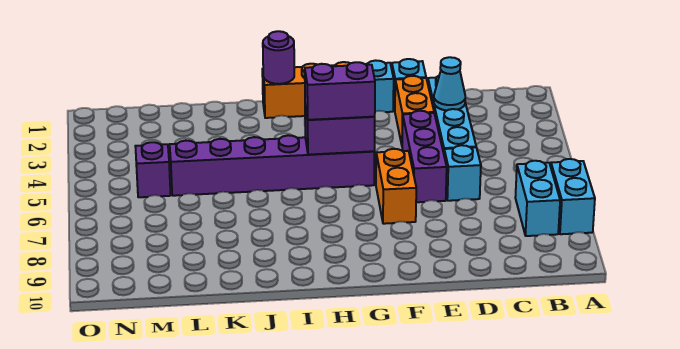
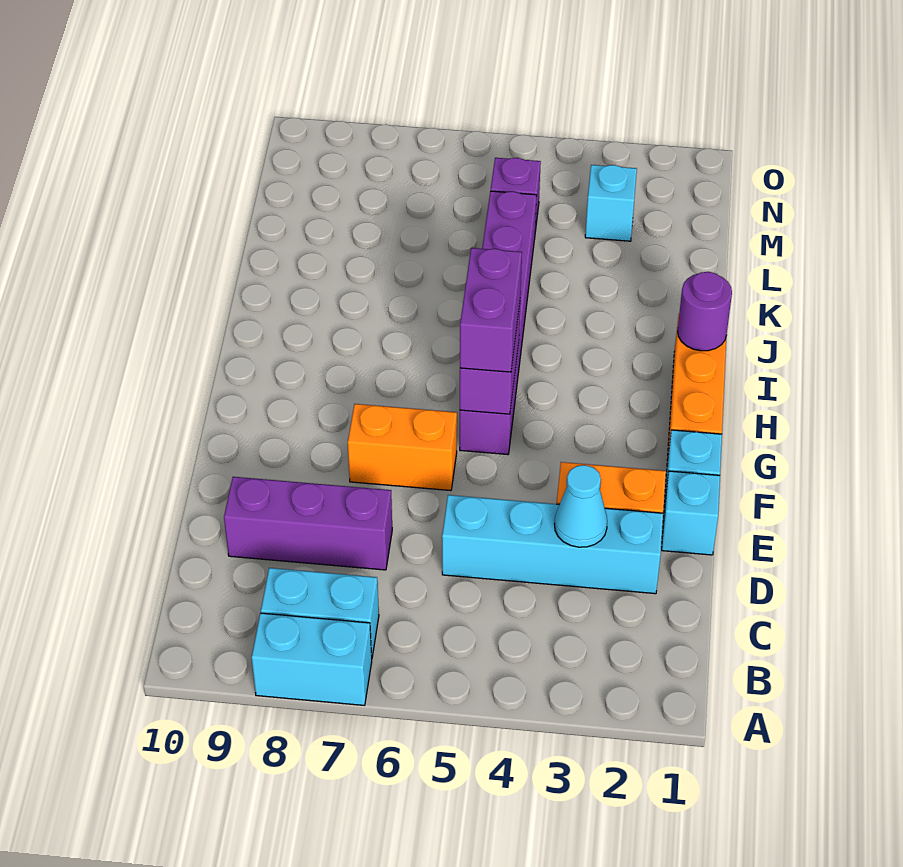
cyan 1x1 brick [444,145,481,201] -> cyan 1x1 brick moved to [585,165,637,241]
purple 1x3 brick [402,111,447,202] -> purple 1x3 brick moved to [224,477,392,570]

